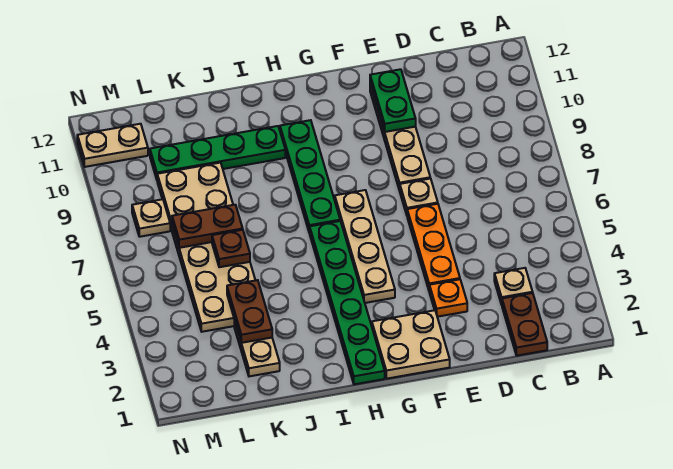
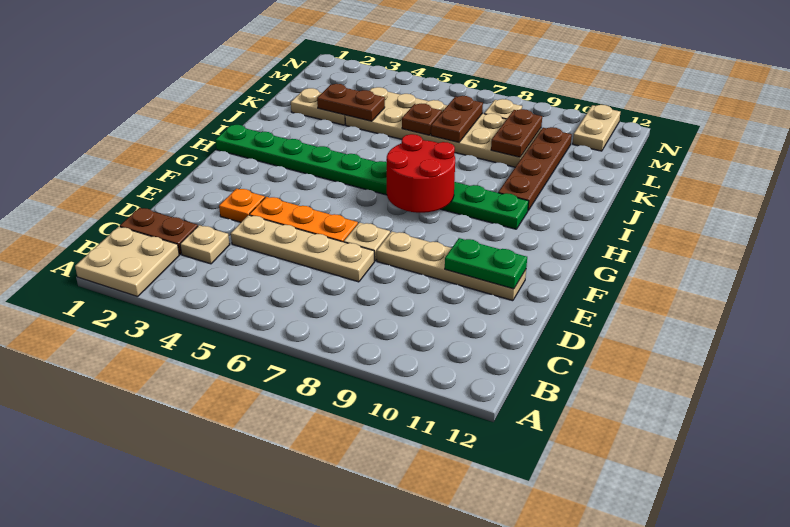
tan 2x2 plate [372,310,450,379] -> tan 2x2 plate moved to [75,227,179,297]
tan 1x4 plate [335,190,395,303] -> tan 1x4 plate moved to [231,215,374,282]
none -> red 2x2 round brick [387,134,455,213]
green 1x4 plate [150,126,285,179] -> brown 1x4 plate [498,127,572,210]
none -> brown 1x2 plate [491,109,542,157]

